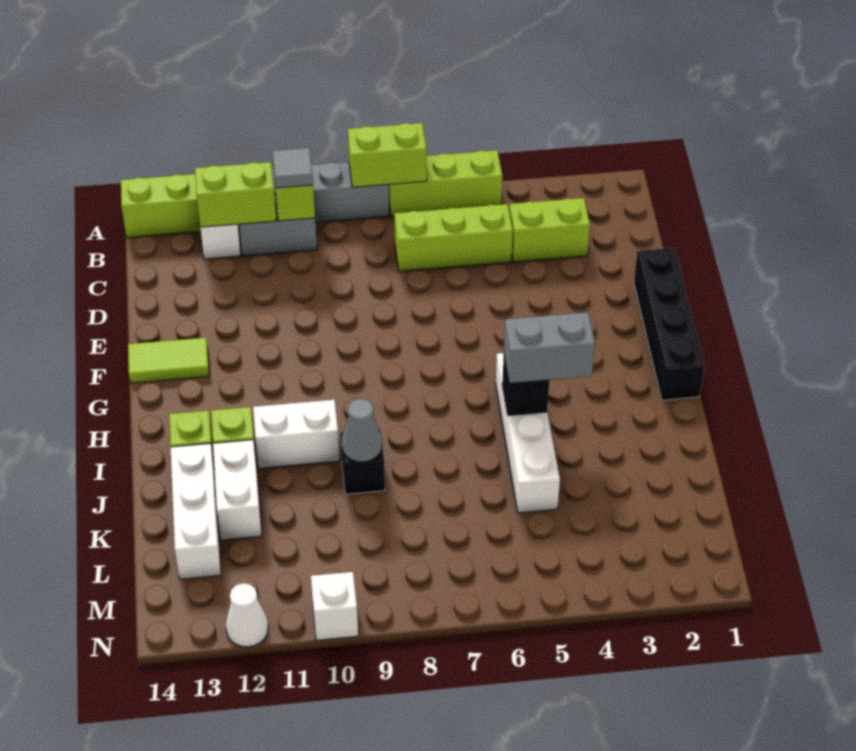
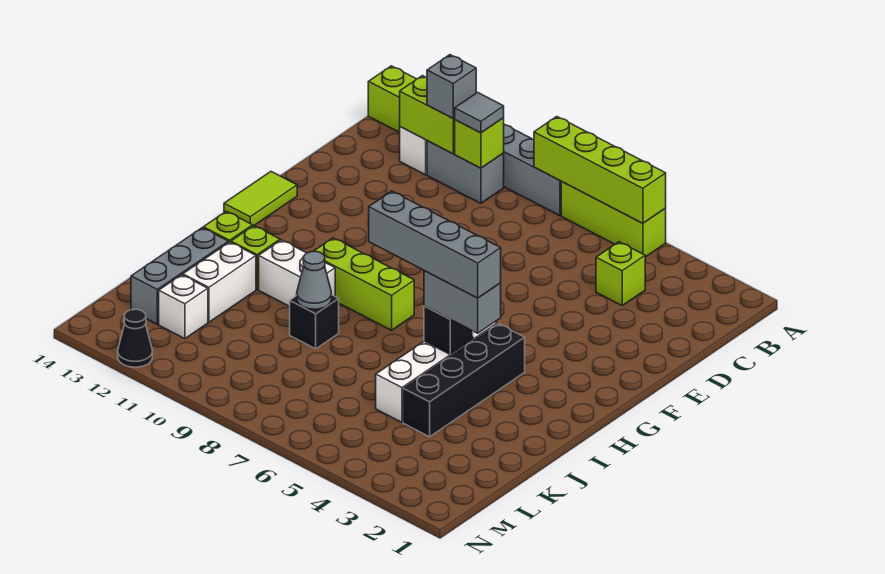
lime 1x2 brick [348,123,427,187] -> lime 1x4 brick [534,117,666,223]
none -> grey 1x1 brick [427,55,476,119]
lime 1x2 brick [509,198,590,262] -> lime 1x1 brick [596,242,645,305]
lime 1x3 brick [394,204,513,271] -> lime 1x3 brick moved to [313,238,414,330]
black 1x4 brick [634,248,704,400] -> black 1x4 brick moved to [403,324,525,437]
lime 1x2 tile [128,338,209,383] -> lime 1x2 tile turned to [224,172,297,226]
none -> grey 1x4 brick [369,191,501,298]
white 1x3 brick [171,443,221,579] -> grey 1x3 brick [131,228,228,324]
white 1x1 brick [311,572,358,640] -> white 1x1 brick moved to [159,275,208,339]
white 1x1 cone [226,583,268,647] -> black 1x1 cone [118,309,152,367]

